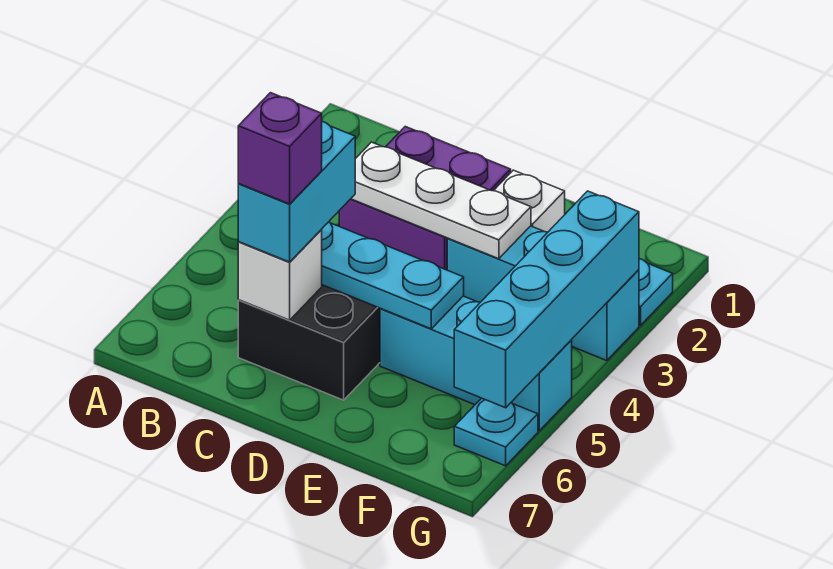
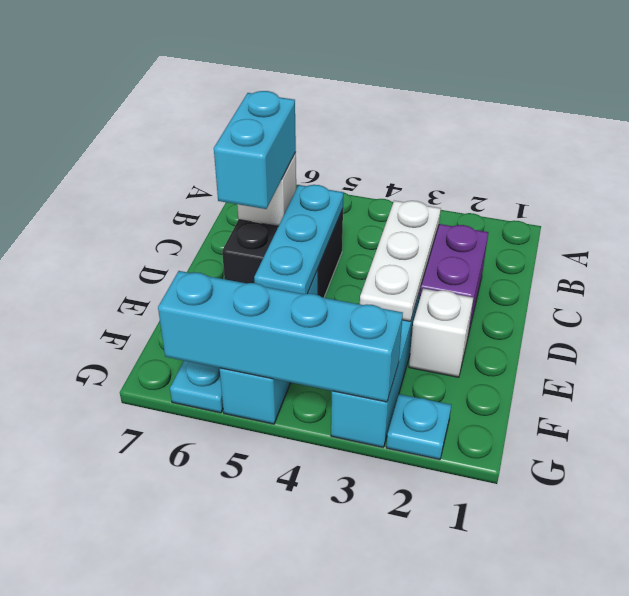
cyan 1x2 brick [238,121,355,262] -> cyan 1x2 brick turned to [214,91,296,209]
purple 1x1 brick [238,93,322,204] -> none

